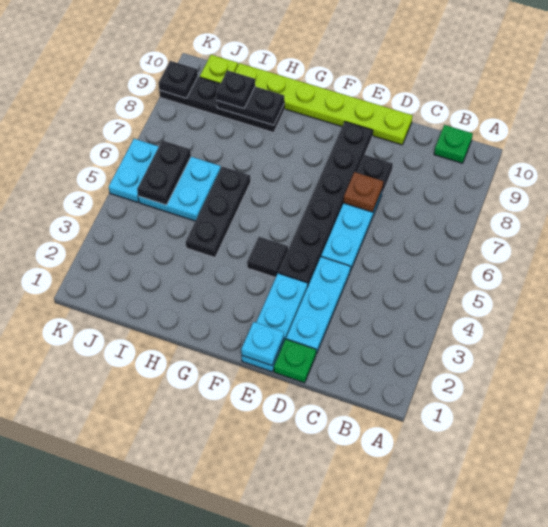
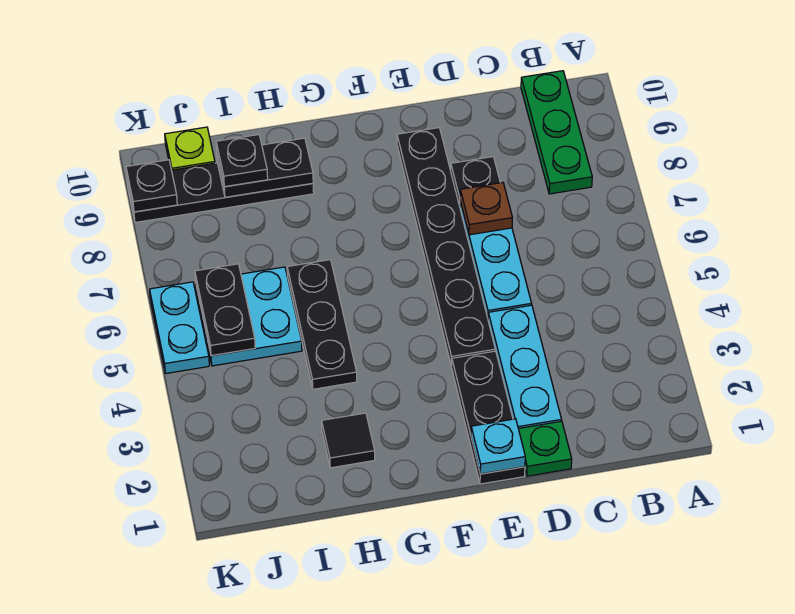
green 1x1 plate [434,125,473,163] -> green 1x3 plate [521,71,592,194]
lime 1x6 plate [235,63,413,145] -> none
cyan 1x3 plate [242,273,308,372] -> black 1x3 plate [452,351,525,484]
black 1x1 tile [247,237,288,277] -> black 1x1 tile moved to [322,413,375,468]

